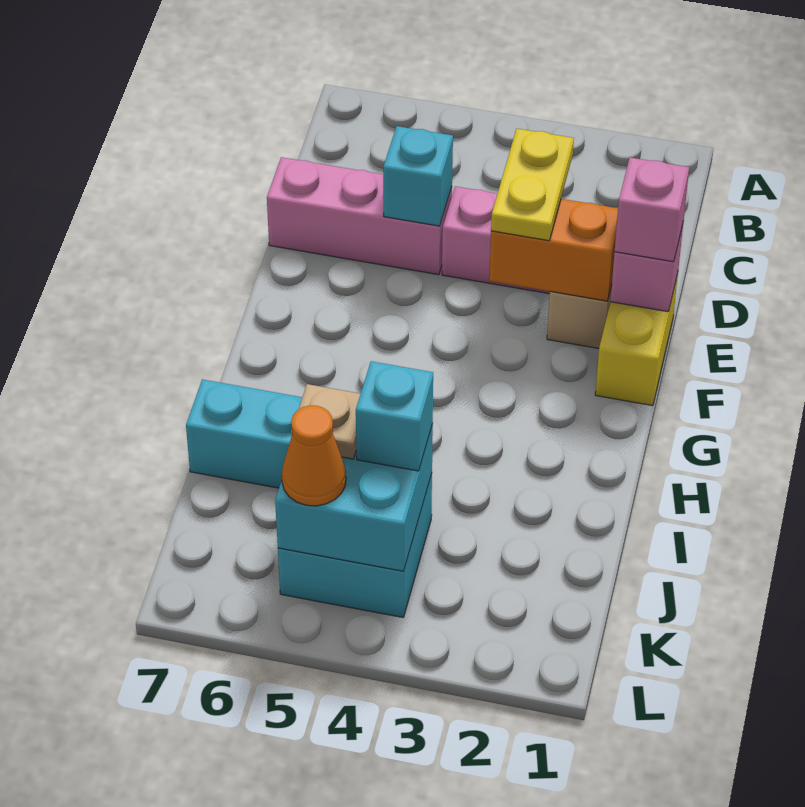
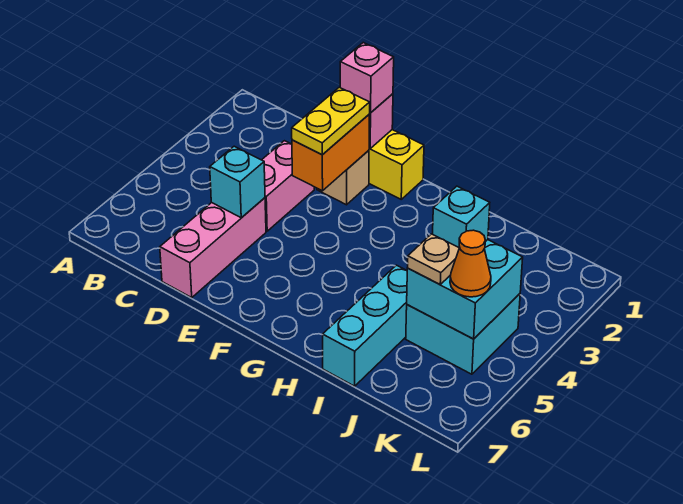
yellow 1x2 plate [491,129,574,241] -> yellow 1x2 plate turned to [292,87,370,155]

